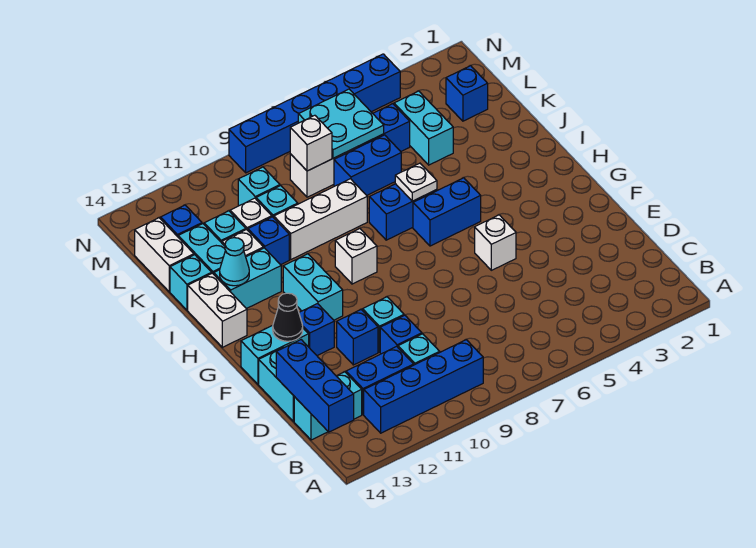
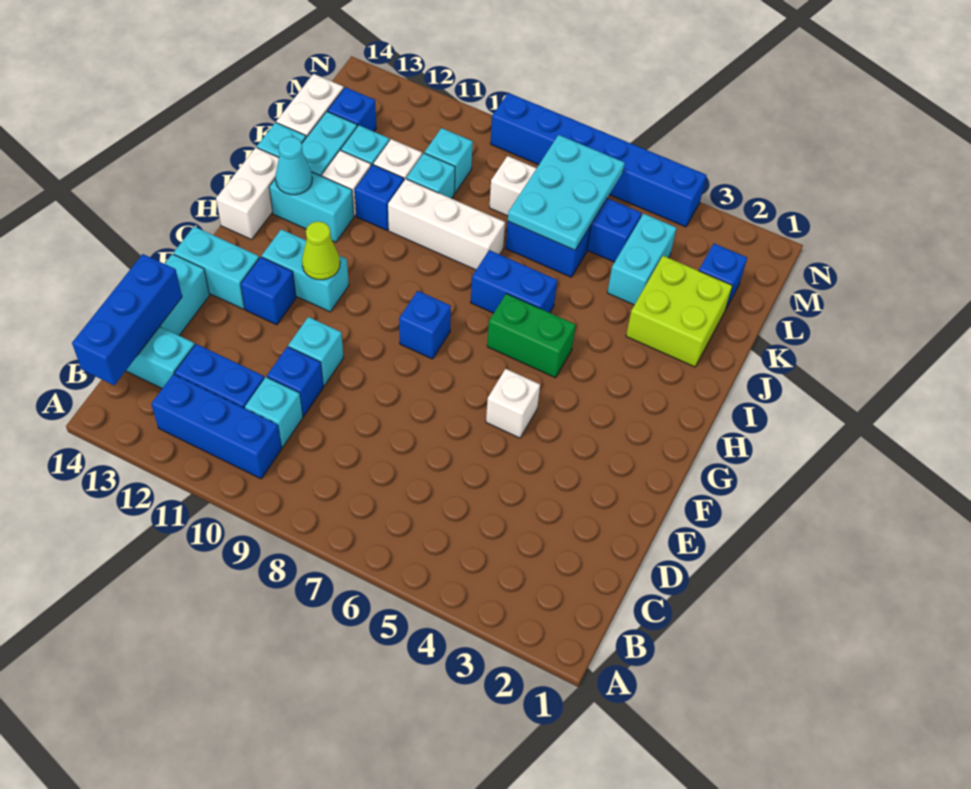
blue 1x4 brick [364,340,483,433] -> blue 1x3 brick [151,374,282,479]
blue 1x1 brick [337,310,378,365] -> blue 1x1 brick moved to [399,291,451,359]
black 1x1 cone [273,293,303,341] -> none
cyan 1x2 brick [283,254,343,320] -> cyan 1x2 brick turned to [262,229,349,312]
none -> lime 1x1 cone [302,221,340,280]
blue 1x2 brick [413,178,481,246] -> green 1x2 brick [487,294,576,378]
white 1x1 brick [335,229,377,284] -> none
white 1x1 plate [395,163,437,201] -> none
none -> lime 2x2 brick [626,256,732,367]
cyan 2x2 plate [298,89,384,158] -> cyan 2x3 plate [508,135,625,250]
white 1x1 brick [290,115,332,171] -> none

